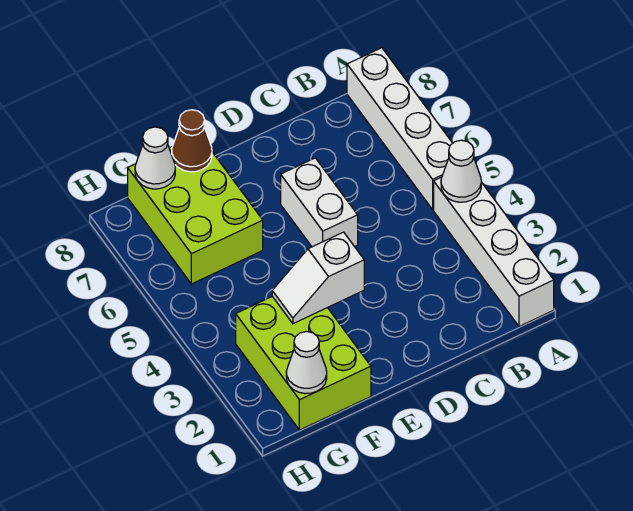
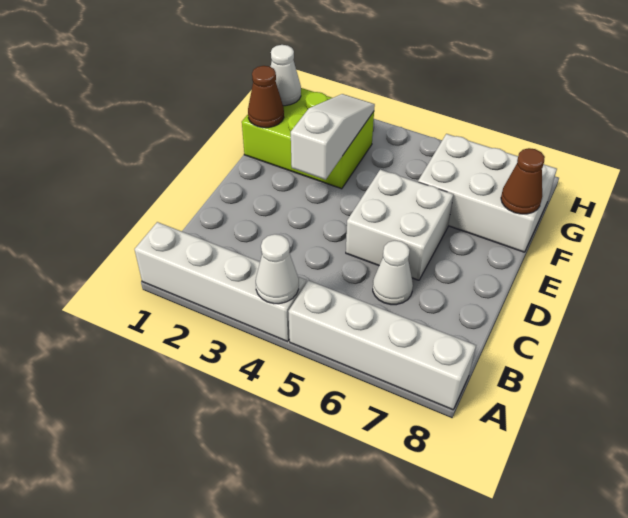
white 1x2 brick [281,158,358,247] -> white 2x2 brick [346,170,454,280]
white 1x2 slope [272,232,364,324] -> white 1x3 slope [291,94,375,180]
none -> brown 1x1 cone [248,66,284,128]
lime 2x3 brick [128,147,263,284] -> white 2x3 brick [418,134,557,252]
white 1x1 cone [135,127,175,189] -> white 1x1 cone moved to [373,241,413,305]

